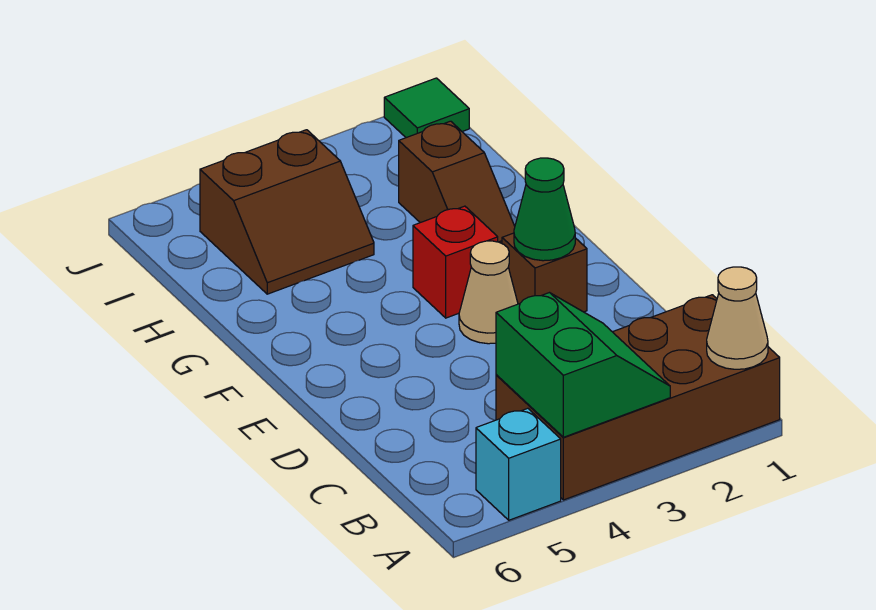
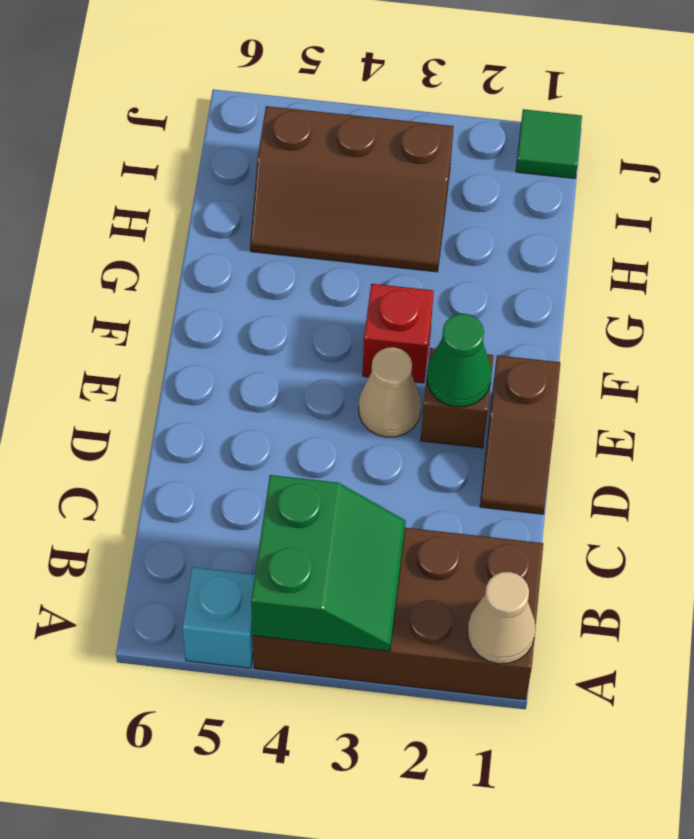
brown 1x2 slope [399,121,515,243] -> brown 1x2 slope moved to [480,355,560,514]
brown 2x2 slope [200,130,374,294] -> brown 2x3 slope [250,106,454,272]

